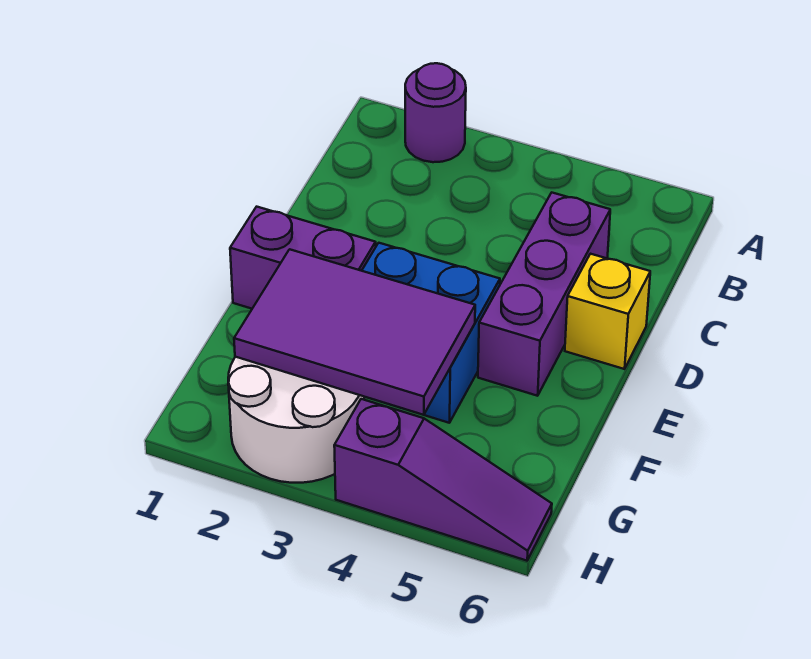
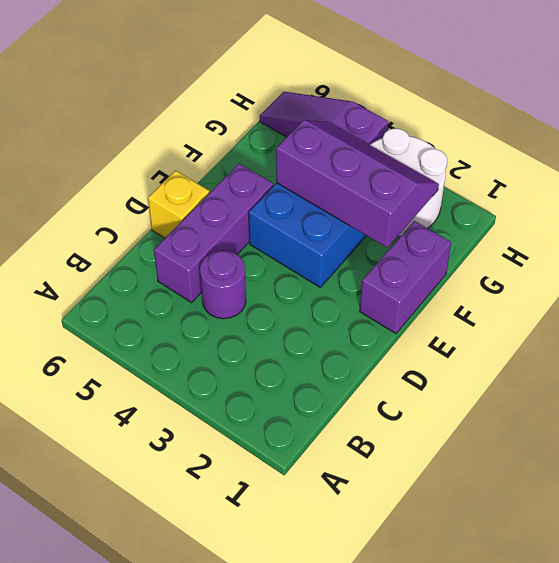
purple 1x1 round brick [405,63,466,162] -> purple 1x1 round brick moved to [200,250,246,319]
purple 1x2 brick [230,207,376,309] -> purple 1x2 brick turned to [360,221,451,334]
purple 2x3 tile [234,249,475,415] -> purple 2x3 slope [276,120,439,247]

